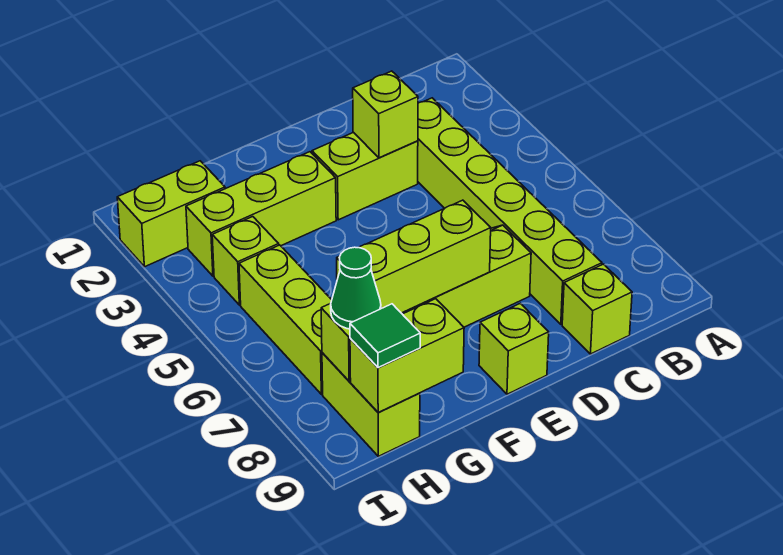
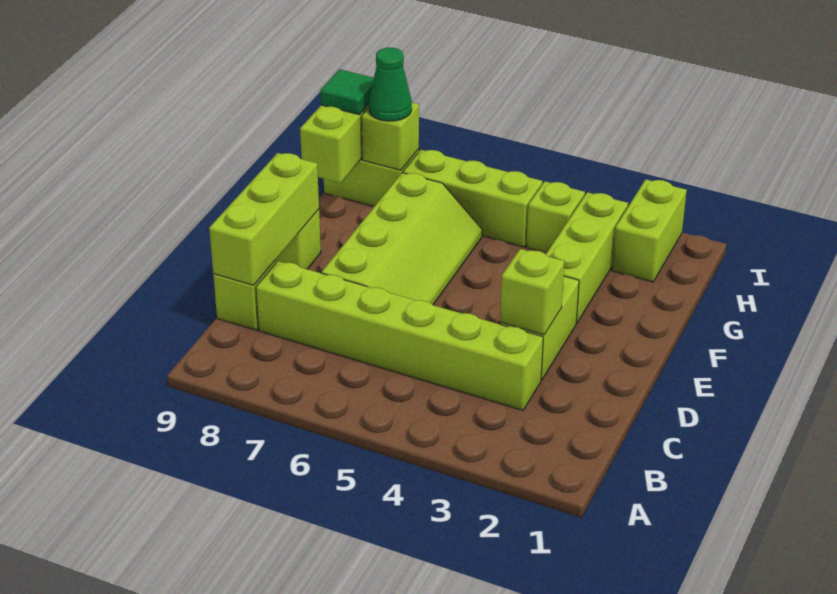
lime 1x3 brick [337,200,491,313] -> lime 1x3 brick moved to [209,153,319,285]

